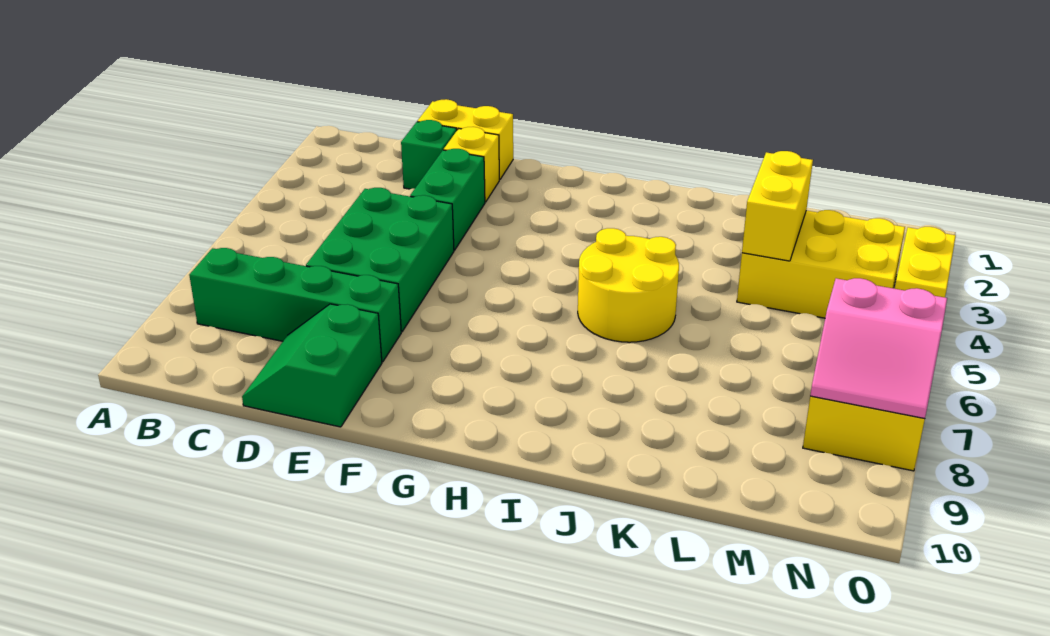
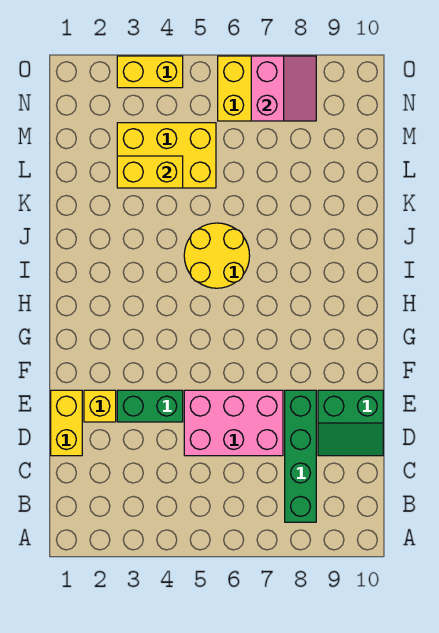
green 1x1 brick [401,120,457,189] -> none
green 2x3 brick [306,188,454,332] -> pink 2x3 brick [184,390,283,456]
yellow 2x3 brick [737,210,905,318] -> yellow 2x3 brick turned to [117,123,216,188]

